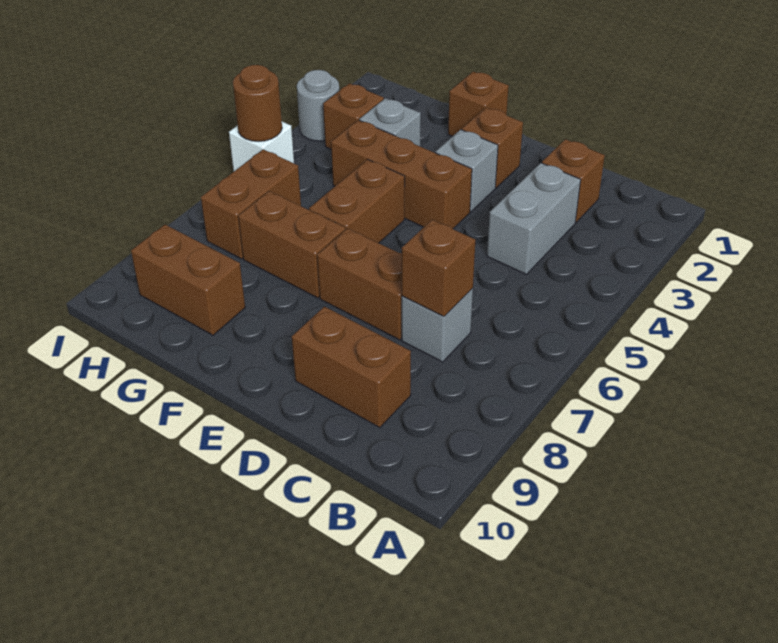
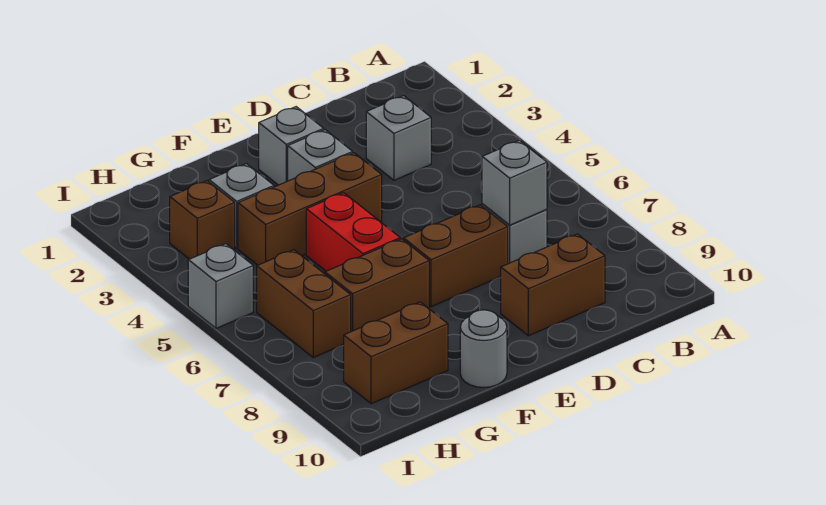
brown 1x1 brick [542,139,605,222] -> none
grey 1x2 brick [487,163,581,274] -> grey 1x1 brick [366,96,431,180]
brown 1x1 brick [402,220,475,316] -> grey 1x1 brick [482,140,547,225]
brown 1x1 brick [462,107,523,188] -> grey 1x1 brick [259,107,324,185]
brown 1x1 brick [448,72,509,136] -> none
brown 1x2 brick [309,160,405,243] -> red 1x2 brick [306,193,400,271]
grey 1x1 round brick [297,70,339,141] -> grey 1x1 round brick moved to [460,310,507,388]
white 1x1 brick [229,122,294,172] -> grey 1x1 brick [188,244,253,328]
brown 1x1 round brick [233,65,282,141] -> none

